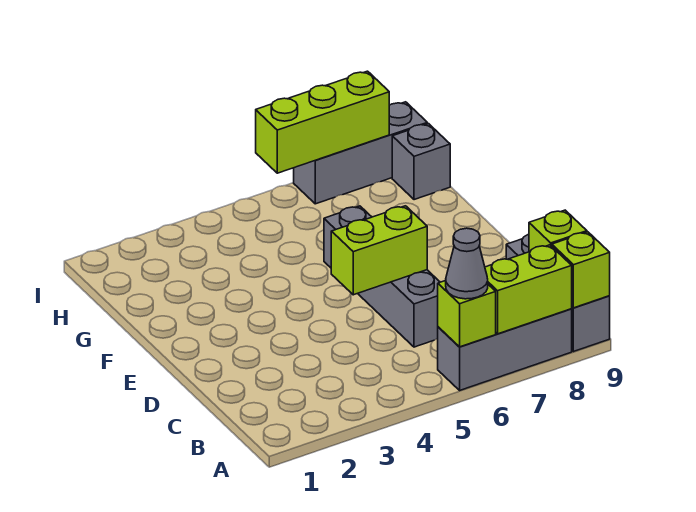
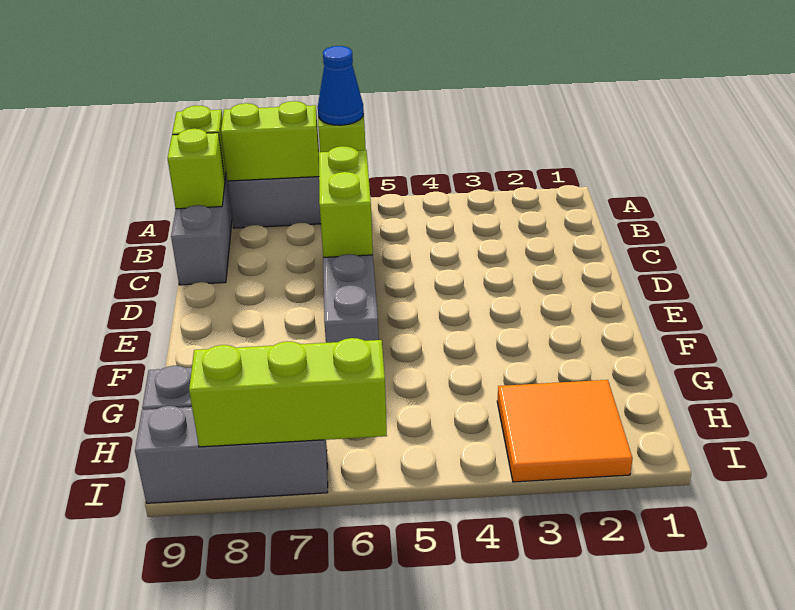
grey 1x1 cone [446,228,488,299] -> blue 1x1 cone [318,46,364,125]
lime 1x2 brick [331,206,427,295] -> lime 1x2 brick turned to [319,146,373,257]
none -> orange 2x2 tile [497,380,633,482]

